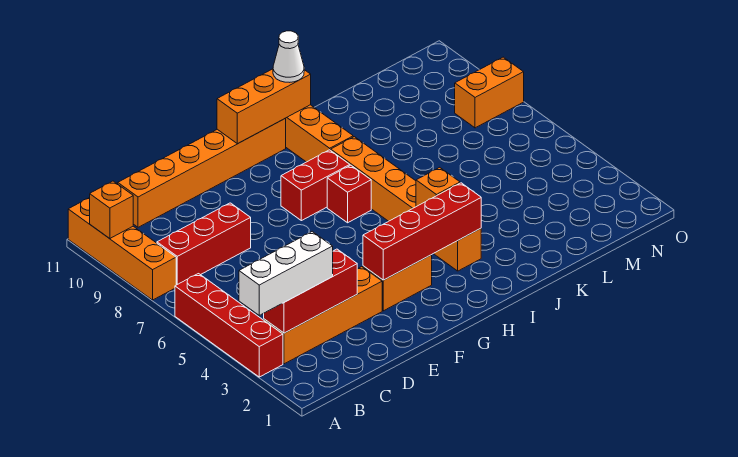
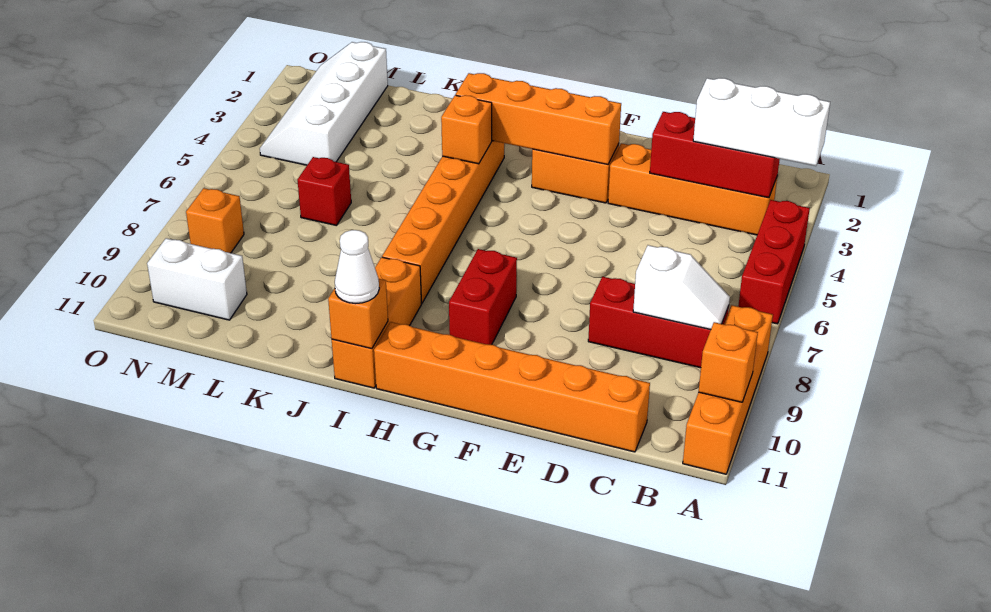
red 1x4 brick [175,274,283,377] -> red 1x3 brick [738,200,810,324]
none -> white 1x2 slope [633,245,730,330]
red 1x4 brick [363,183,481,280] -> orange 1x4 brick [456,73,621,164]
red 1x2 brick [281,150,350,221] -> red 1x2 brick turned to [449,249,517,345]
orange 1x3 brick [217,69,311,144] -> orange 1x1 brick [328,279,388,349]
red 1x1 brick [327,165,371,223] -> red 1x1 brick moved to [298,157,351,226]
none -> white 2x4 slope [260,42,388,165]
none -> white 1x2 brick [147,238,247,320]
orange 1x2 brick [455,57,524,128] -> orange 1x1 brick [186,188,244,253]

